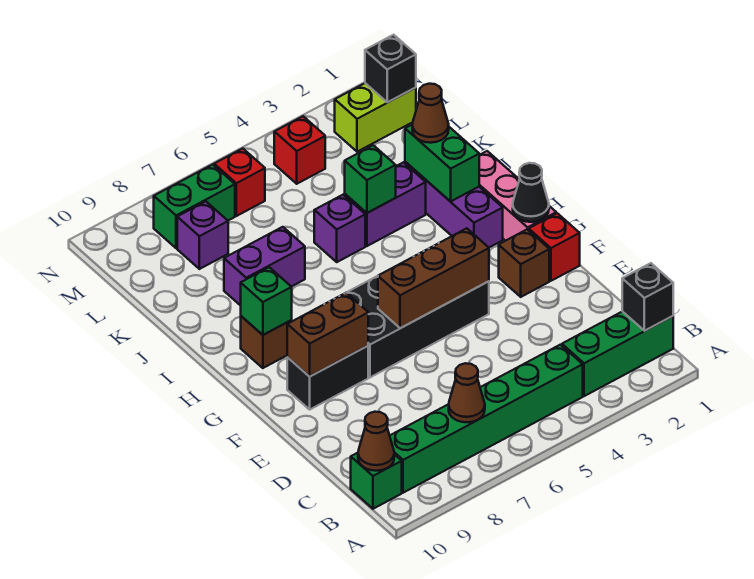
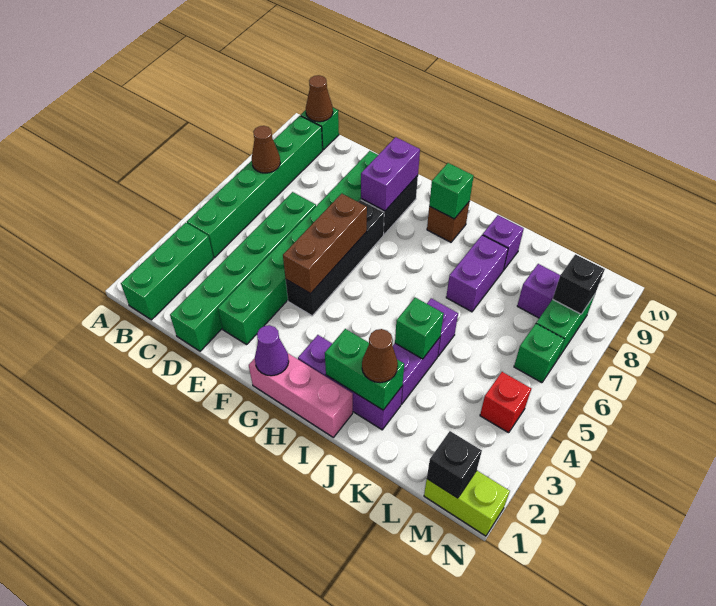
black 1x1 brick [622,263,673,331] -> black 1x1 brick moved to [553,254,605,314]
none -> green 1x6 brick [170,192,316,351]
none -> green 1x8 brick [218,151,378,345]
red 1x1 brick [529,213,580,281] -> none
brown 1x1 brick [499,229,549,297] -> none
black 2x4 brick [347,276,489,377] -> black 1x4 brick [286,200,384,316]
brown 1x2 brick [287,293,368,377] -> purple 1x2 brick [361,137,420,211]
black 1x1 cone [513,163,549,222] -> purple 1x1 cone [255,325,289,376]
none -> purple 1x1 brick [483,215,524,270]
lime 1x2 brick [335,83,416,152] -> lime 1x2 brick turned to [424,471,510,536]
red 1x1 brick [214,148,265,216] -> green 1x1 brick [514,324,565,383]

